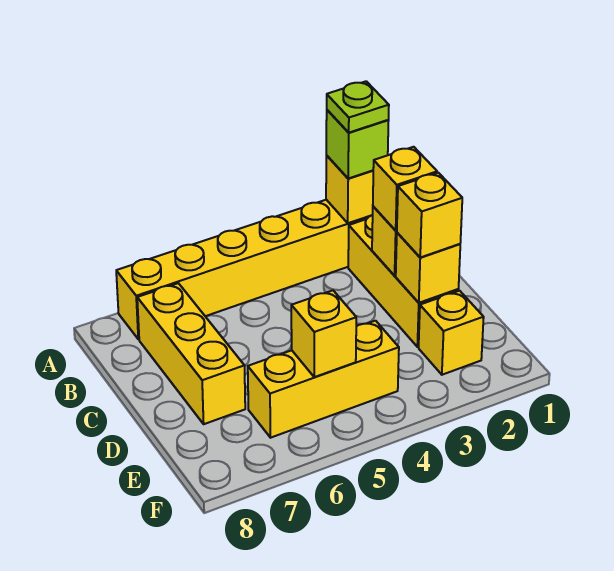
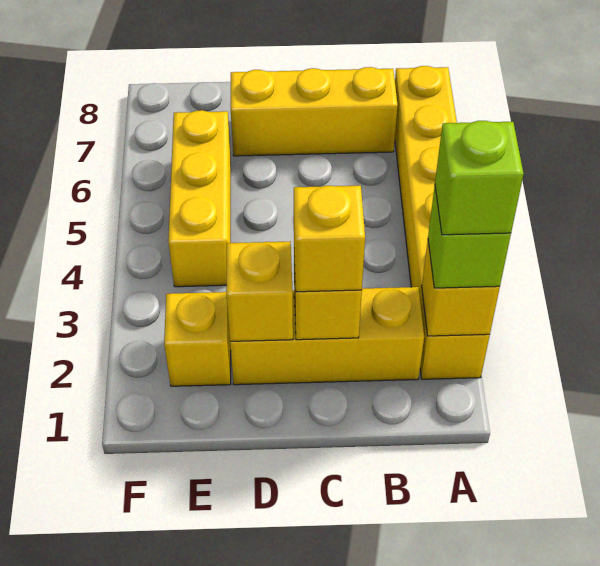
lime 1x1 plate [327,81,389,132] -> lime 1x1 brick [435,121,524,235]
yellow 1x1 brick [397,173,462,257] -> none
yellow 1x1 brick [291,290,356,377] -> none

